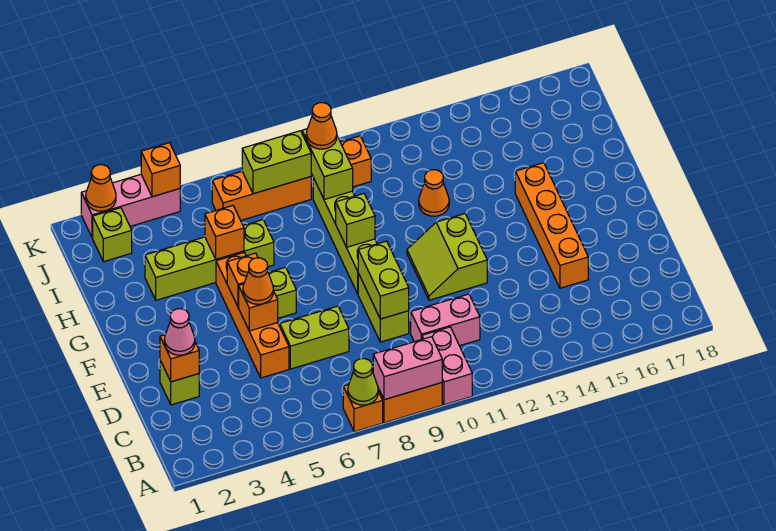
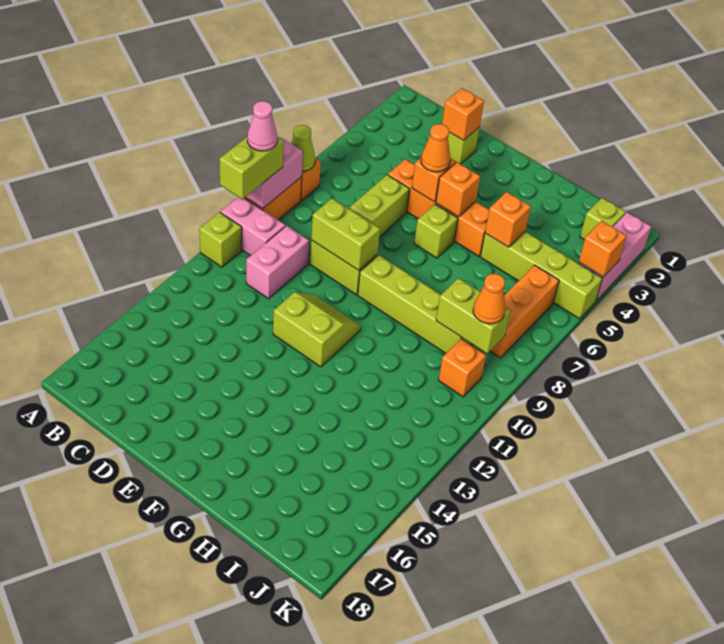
pink 1x1 cone [164,309,195,355] -> pink 1x1 cone moved to [247,101,278,151]
orange 1x4 brick [515,163,588,288] -> none
lime 1x1 brick [336,194,375,247] -> lime 1x1 brick moved to [199,212,242,267]
lime 1x4 brick [145,220,274,300] -> lime 1x4 brick turned to [480,232,602,319]
orange 1x1 cone [419,170,449,216] -> none
lime 1x2 brick [242,131,311,194] -> lime 1x2 brick moved to [220,136,284,199]
orange 1x1 cone [86,165,116,211] -> none

